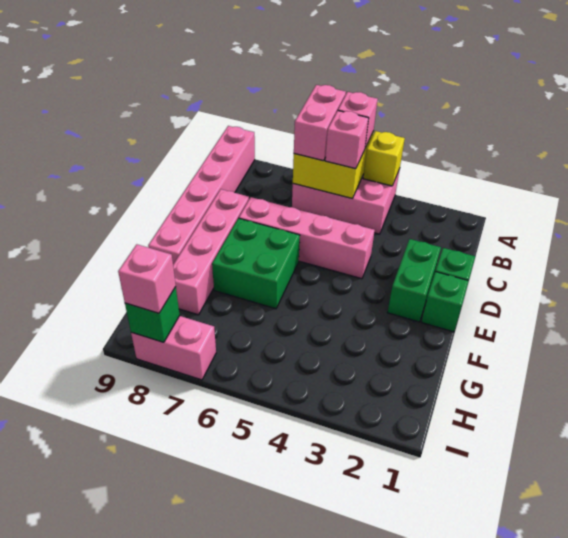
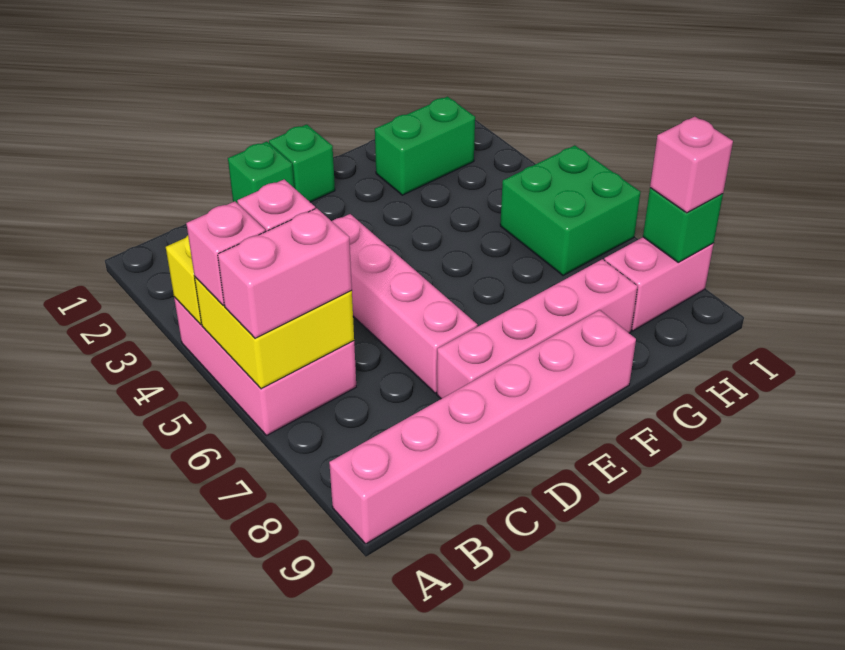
green 1x2 brick [387,239,441,322] -> green 1x2 brick moved to [375,97,475,195]
green 2x2 brick [212,218,300,309] -> green 2x2 brick moved to [500,145,640,276]
pink 1x2 brick [131,316,216,380] -> pink 1x2 brick turned to [604,237,714,331]

